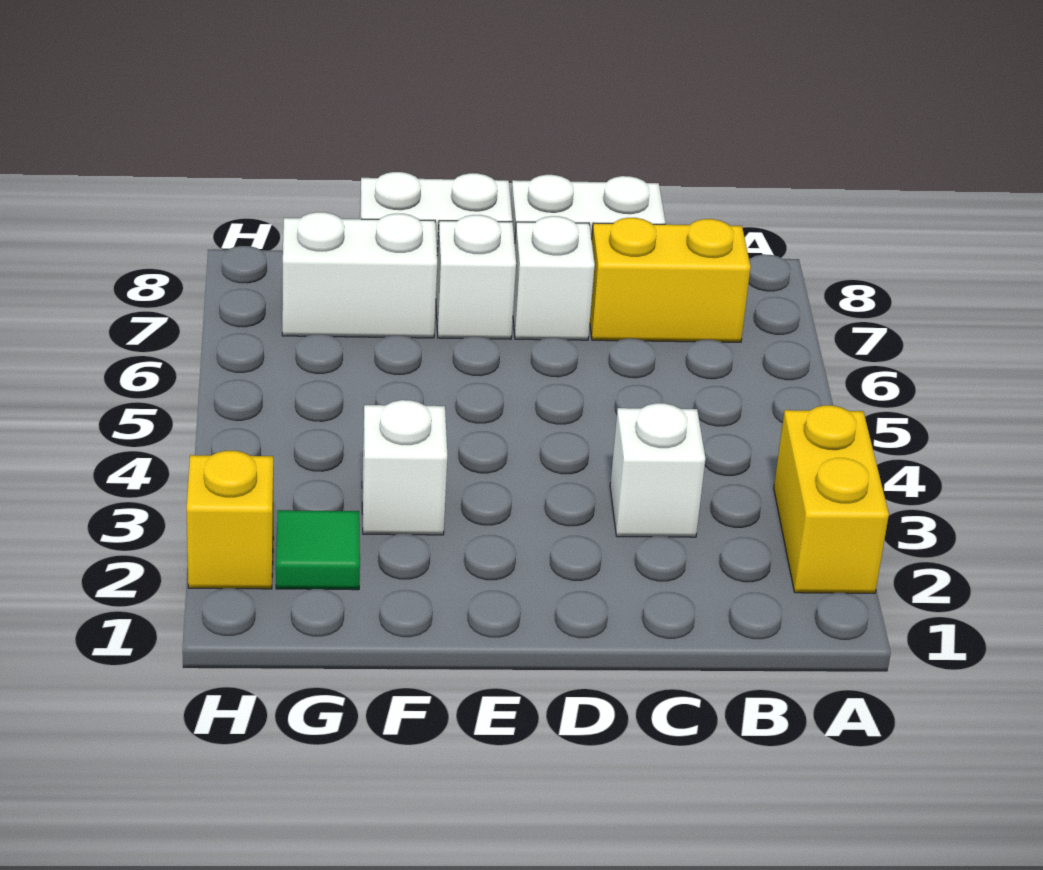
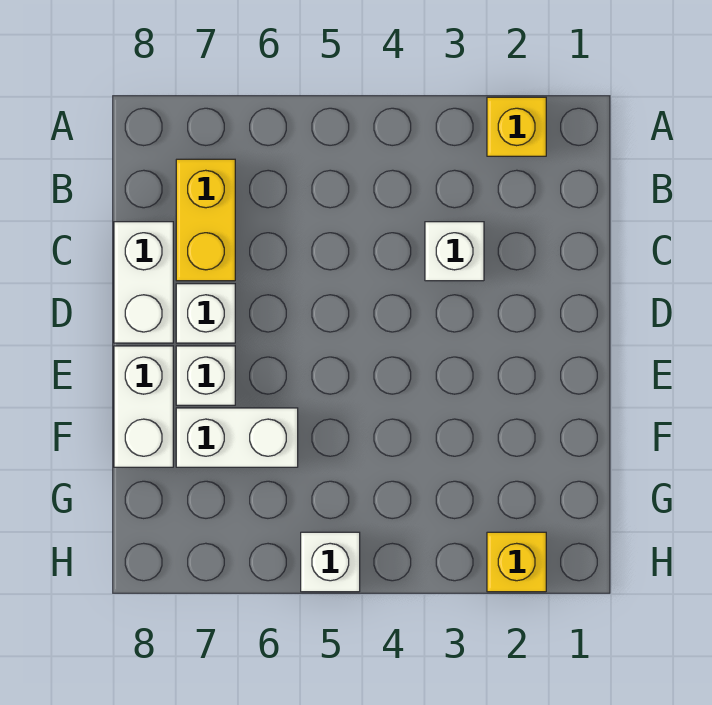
yellow 1x2 brick [774,405,889,593] -> yellow 1x1 brick [487,97,546,156]
white 1x1 brick [362,400,447,535] -> white 1x1 brick moved to [301,532,360,592]
white 1x2 brick [282,212,437,338] -> white 1x2 brick turned to [176,408,298,467]
green 1x1 tile [276,510,360,590] -> none

